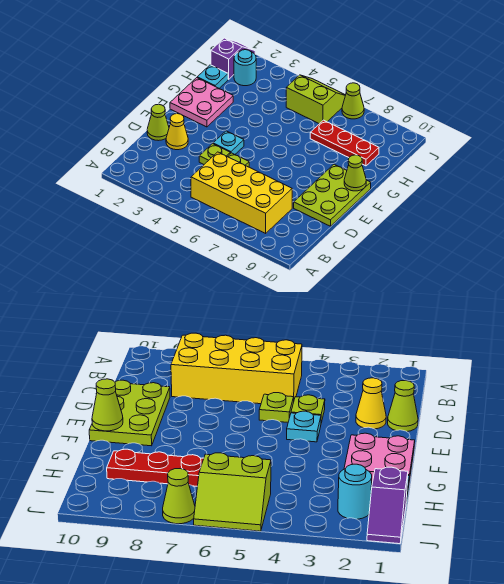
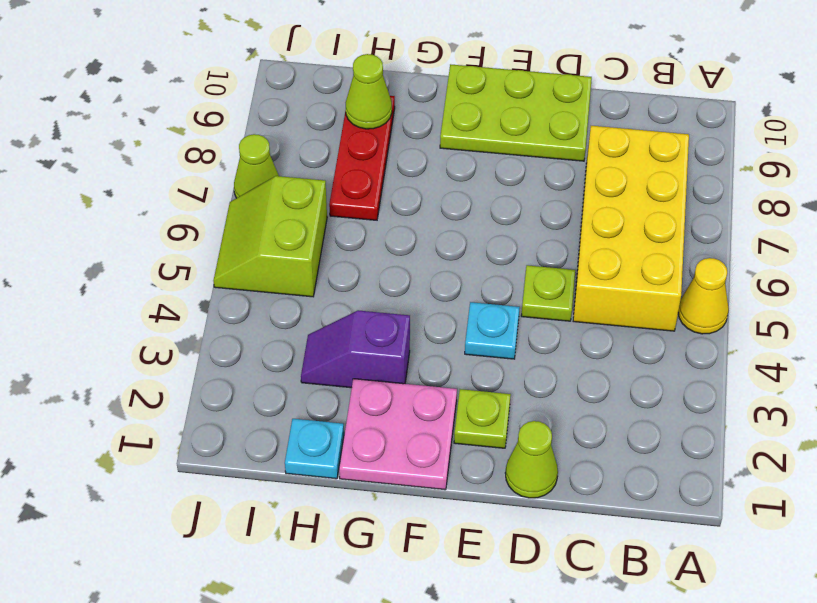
yellow 1x1 cone [166,114,188,150] -> yellow 1x1 cone moved to [678,258,729,334]
lime 1x1 plate [199,144,230,164] -> lime 1x1 plate moved to [454,389,511,448]
lime 1x1 cone [344,155,366,191] -> lime 1x1 cone moved to [346,54,392,129]
purple 1x2 slope [211,38,255,79] -> purple 1x2 slope moved to [301,310,410,388]
cyan 1x1 round brick [234,50,256,86] -> none

